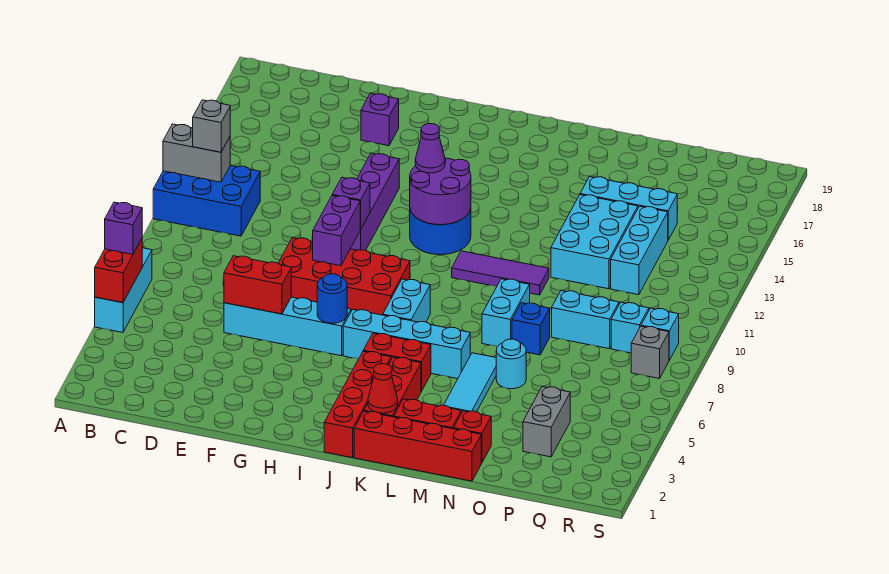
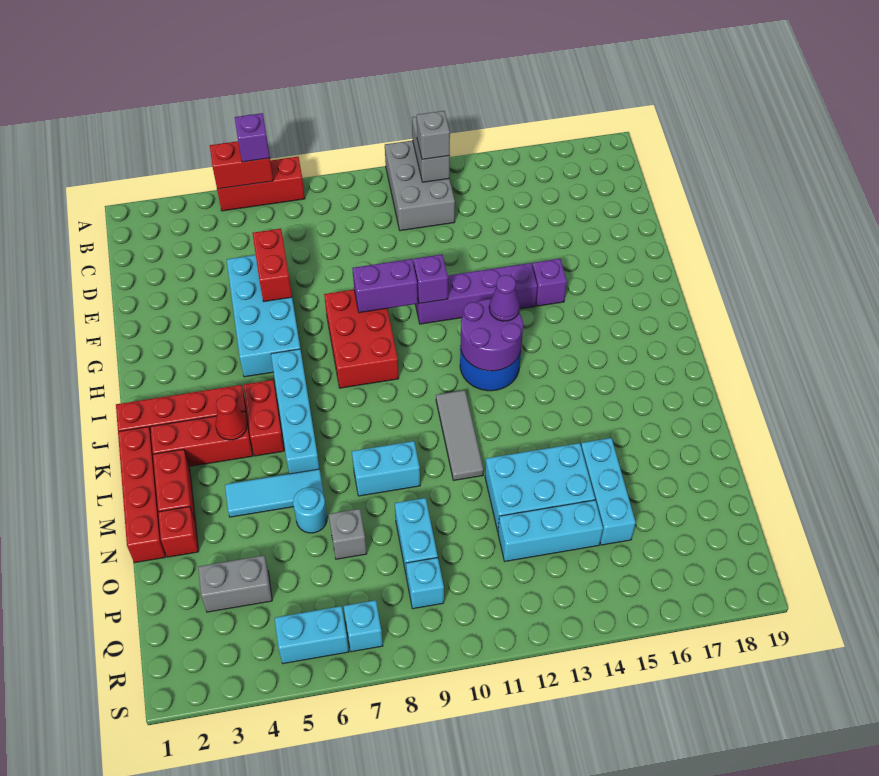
cyan 1x3 brick [95,248,152,333] -> red 1x3 brick [217,157,305,211]
blue 2x3 brick [153,165,260,236] -> grey 2x3 brick [385,140,455,231]
cyan 1x4 brick [224,297,351,356] -> cyan 2x4 brick [227,255,300,377]
red 2x4 brick [279,238,410,315] -> red 2x3 brick [324,290,399,388]
purple 1x1 brick [361,93,399,146] -> purple 1x1 brick moved to [532,259,567,306]
blue 1x1 round brick [317,274,347,323] -> none
cyan 1x2 brick [383,279,430,322] -> cyan 1x2 brick moved to [275,606,349,664]
red 1x1 cone [368,364,398,413] -> red 1x1 cone moved to [215,395,247,440]
purple 1x3 tile [452,251,549,295] -> grey 1x3 tile [436,390,483,480]
blue 1x1 brick [512,303,550,355] -> none
grey 1x1 brick [631,326,669,379] -> grey 1x1 brick moved to [329,509,367,559]
cyan 1x1 brick [641,308,679,360] -> cyan 1x1 brick moved to [344,600,383,652]

